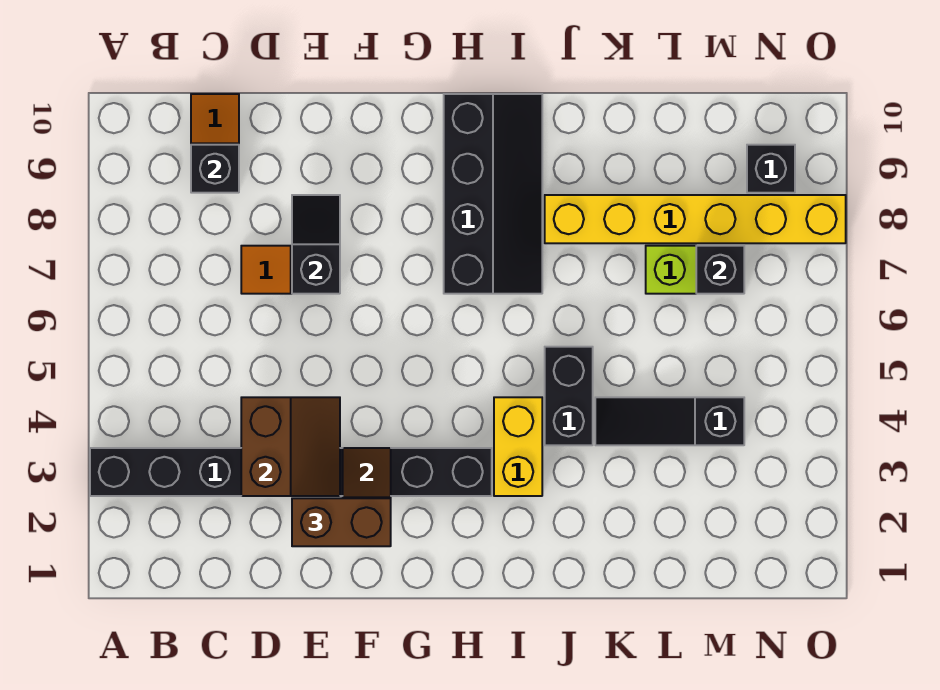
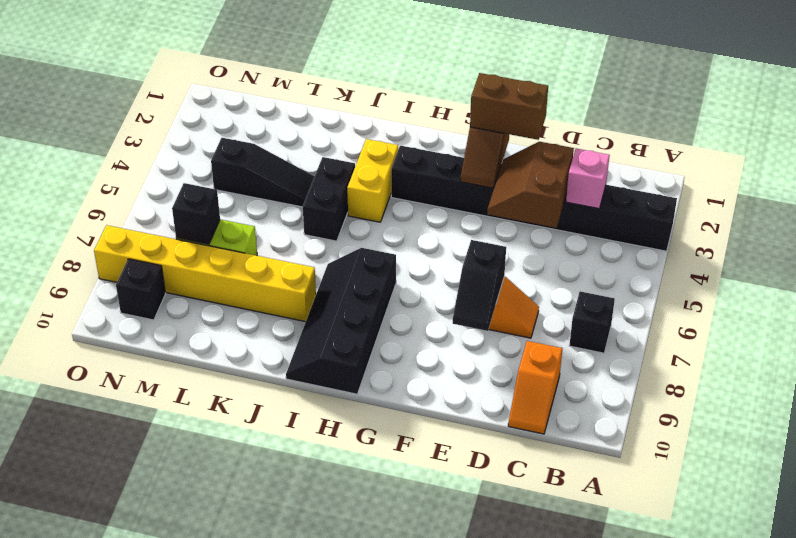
none -> pink 1x1 brick [566,149,610,209]
black 1x1 brick [191,145,239,193] -> black 1x1 brick moved to [569,291,615,353]

